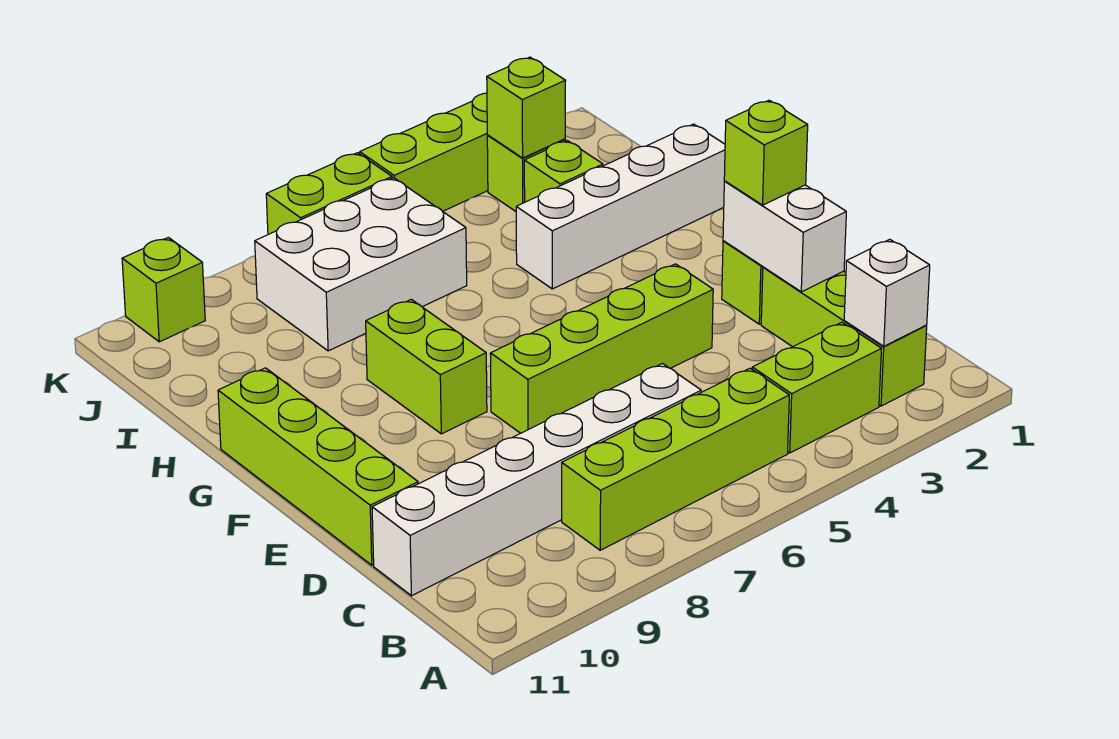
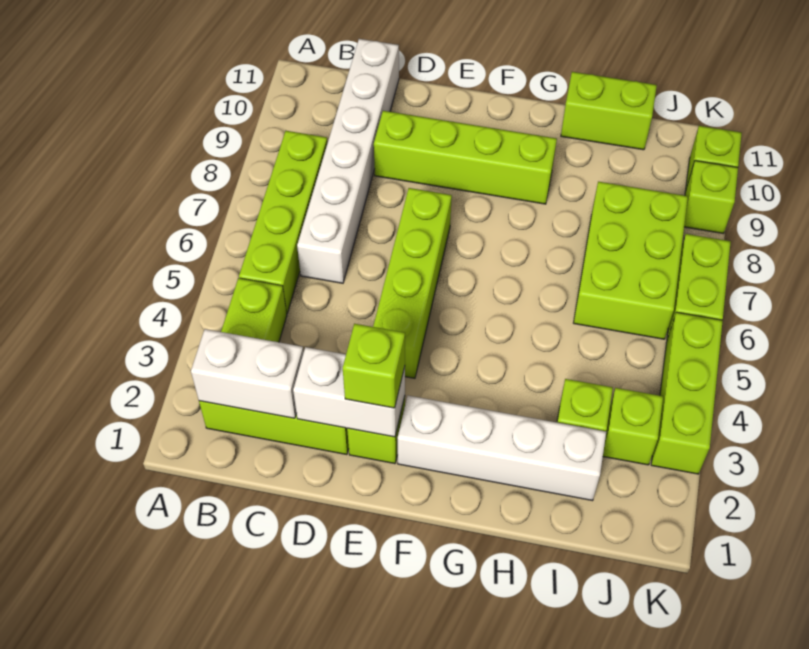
white 1x1 brick [844,239,930,346] -> white 1x2 brick [191,329,304,418]
lime 1x4 brick [218,368,418,565] -> lime 1x4 brick moved to [374,111,557,204]
lime 1x2 brick [366,299,487,434] -> lime 1x2 brick moved to [561,72,657,150]
white 1x4 brick [516,124,725,289] -> white 1x4 brick turned to [398,396,606,501]
white 2x3 brick [255,178,467,351] -> lime 2x3 brick [574,182,688,339]
lime 1x1 brick [487,57,566,158] -> lime 1x1 brick moved to [684,161,738,234]

